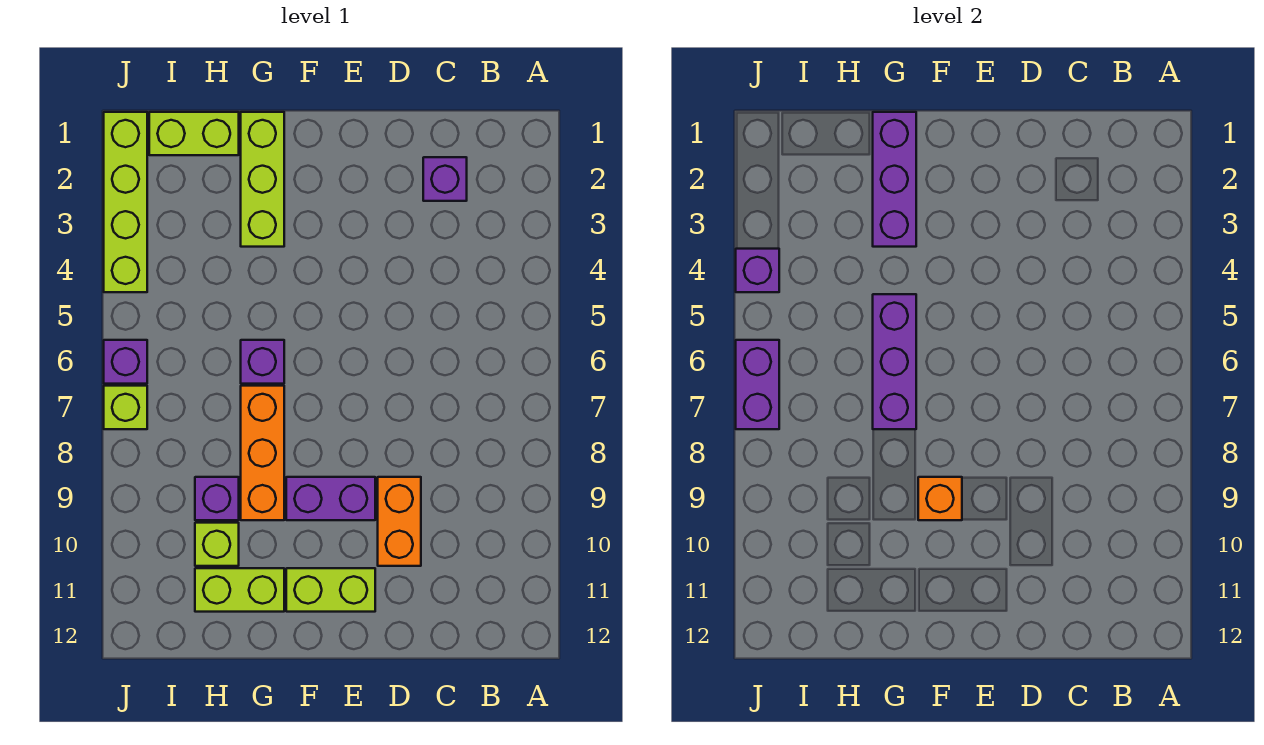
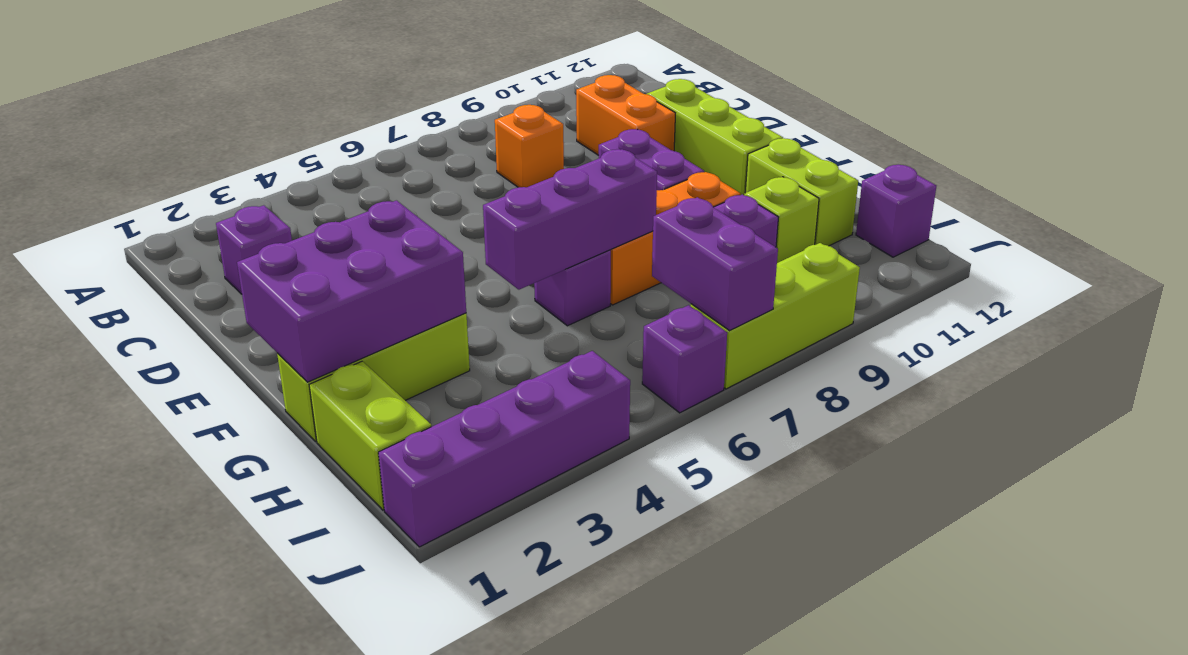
orange 1x2 brick [378,477,421,566] -> orange 1x2 brick turned to [576,75,675,155]
lime 1x2 brick [286,568,375,612] -> lime 1x3 brick [647,79,783,195]
orange 1x1 brick [918,477,962,520] -> orange 1x1 brick moved to [495,105,564,187]
purple 1x3 brick [873,112,916,247] -> purple 2x3 brick [237,200,466,382]
lime 1x4 brick [104,112,147,292] -> purple 1x4 brick [378,351,630,547]
purple 1x1 brick [736,249,779,292] -> purple 1x1 brick moved to [856,165,936,257]
purple 1x2 brick [736,340,779,429] -> purple 1x2 brick turned to [652,197,778,330]
lime 1x1 brick [104,386,147,429] -> lime 1x3 brick [691,243,860,389]

